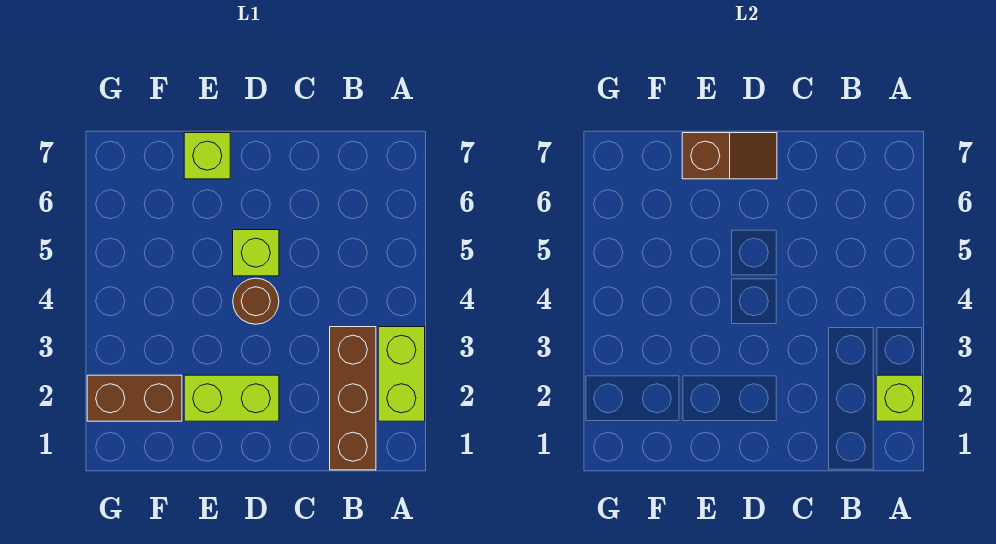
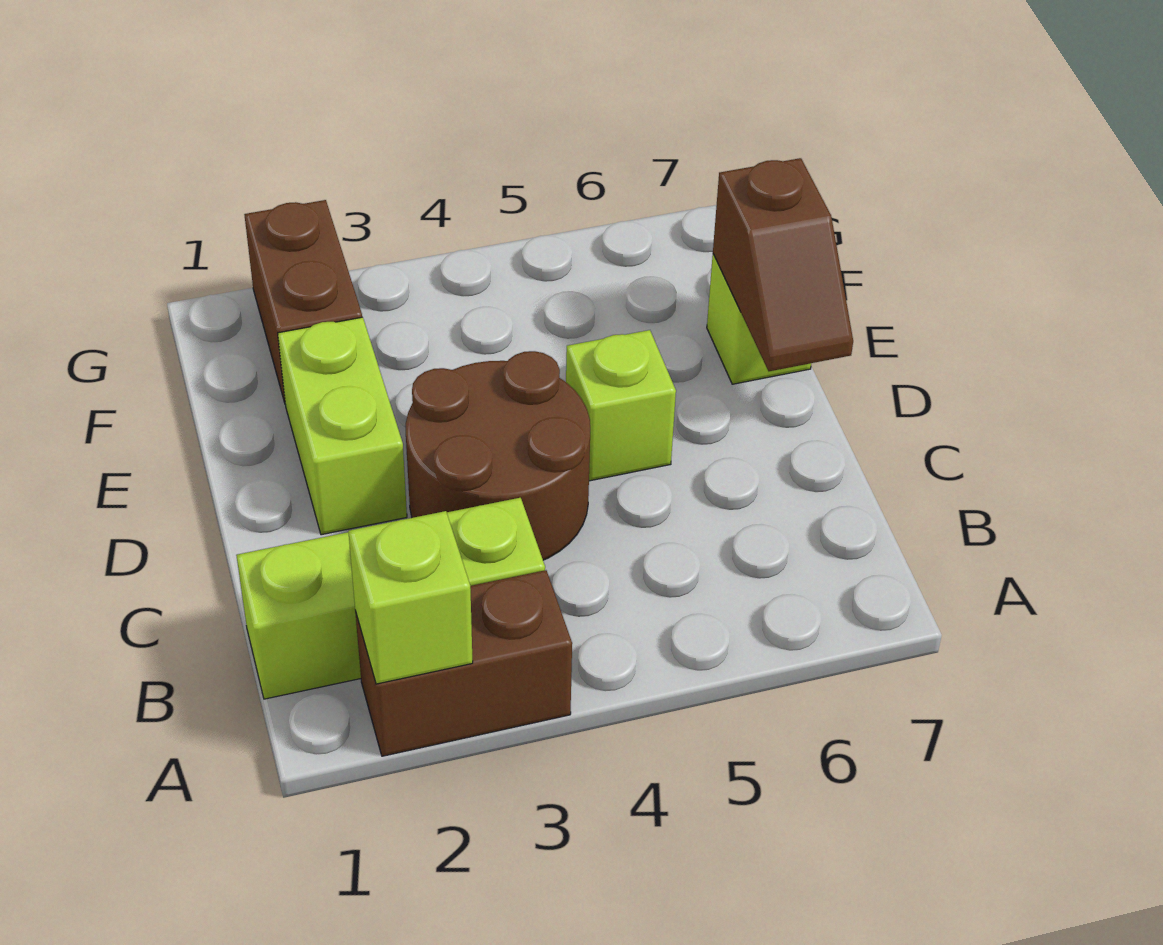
lime 1x2 brick [378,327,425,421] -> brown 1x2 brick [355,570,572,756]
brown 1x3 brick [330,327,376,470] -> lime 1x3 brick [236,498,545,699]
brown 1x1 round brick [233,278,279,324] -> brown 2x2 round brick [406,351,590,560]

